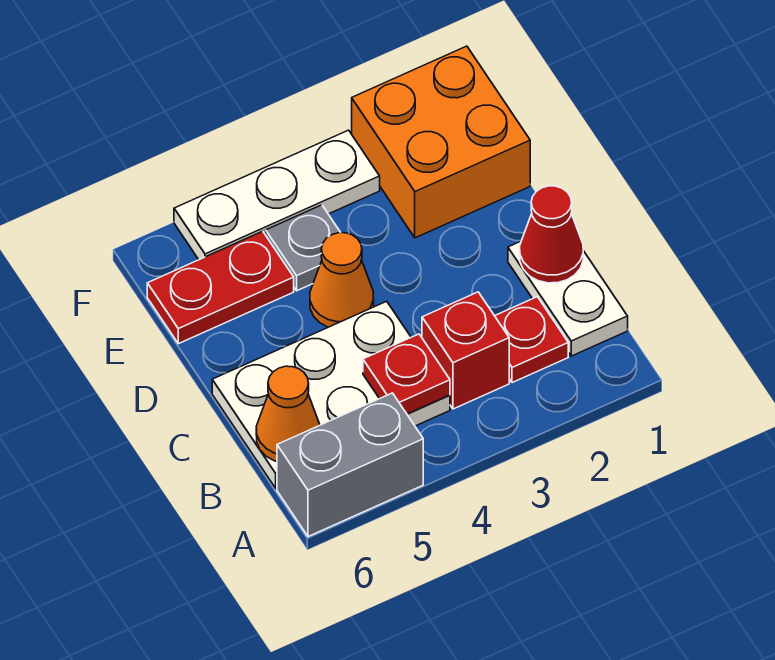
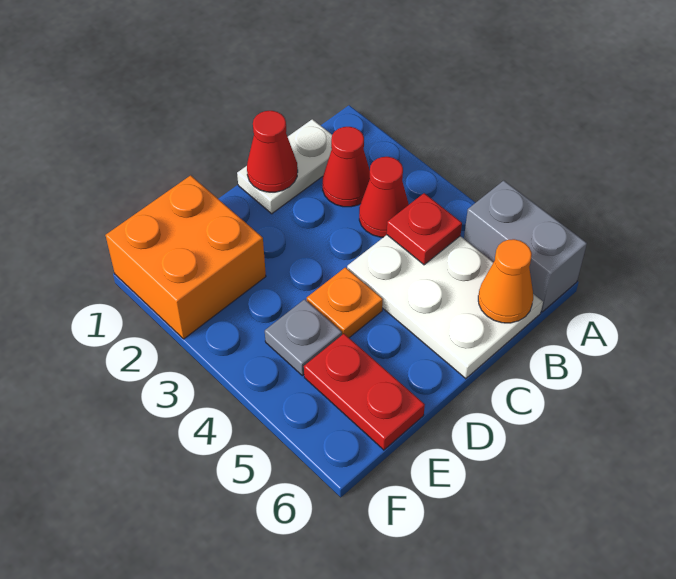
red 1x1 plate [495,297,568,383] -> red 1x1 cone [323,127,370,207]
red 1x1 brick [422,292,509,409] -> red 1x1 cone [359,157,409,237]
orange 1x1 cone [310,233,374,327] -> orange 1x1 plate [307,267,383,338]
white 1x3 plate [174,130,380,260] -> none

